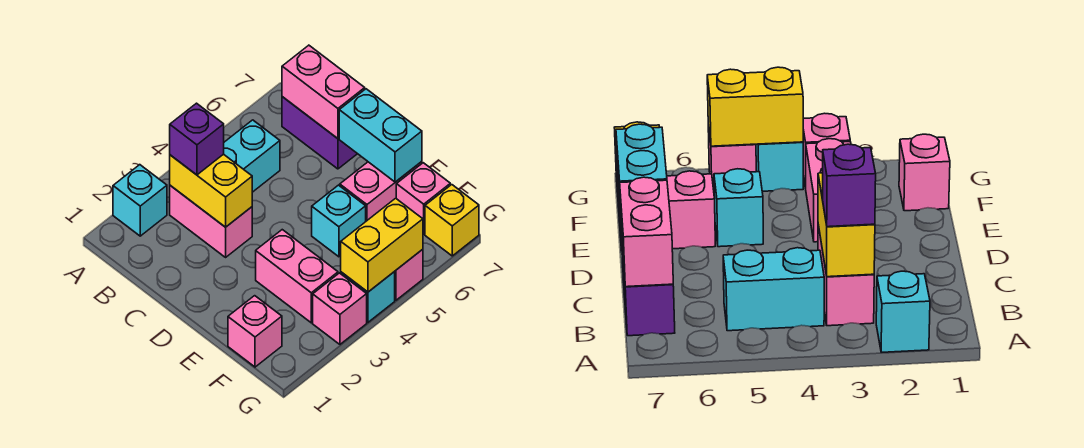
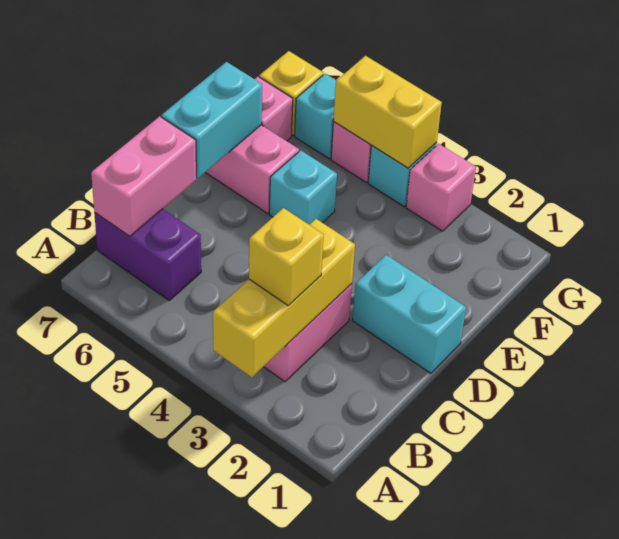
cyan 1x1 brick [113,165,167,236] -> cyan 1x1 brick moved to [295,74,336,159]
yellow 1x2 brick [170,154,252,227] -> yellow 1x3 brick [213,219,355,377]
purple 1x1 brick [170,103,224,175] -> yellow 1x1 brick [249,208,324,306]
cyan 1x2 brick [224,120,280,192] -> cyan 1x2 brick moved to [352,255,466,373]
purple 1x2 brick [282,97,357,169] -> purple 1x2 brick turned to [94,209,201,300]
pink 1x2 brick [256,230,338,323] -> none
pink 1x1 brick [228,296,282,367] -> none

